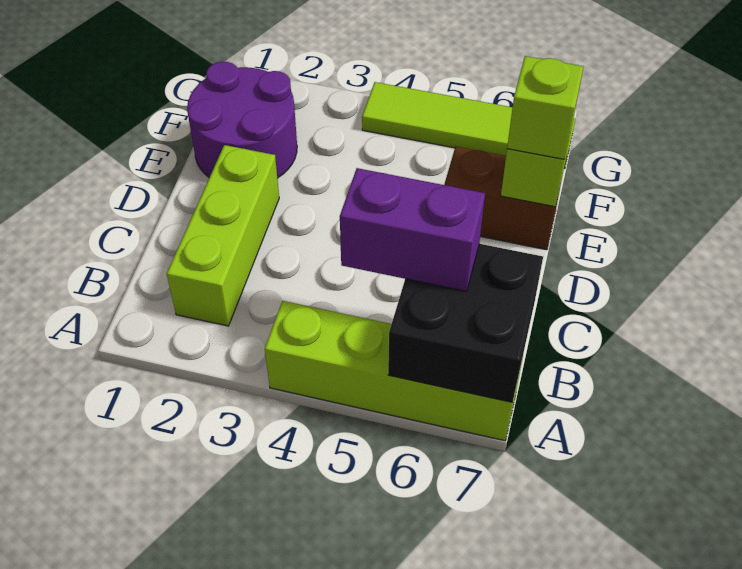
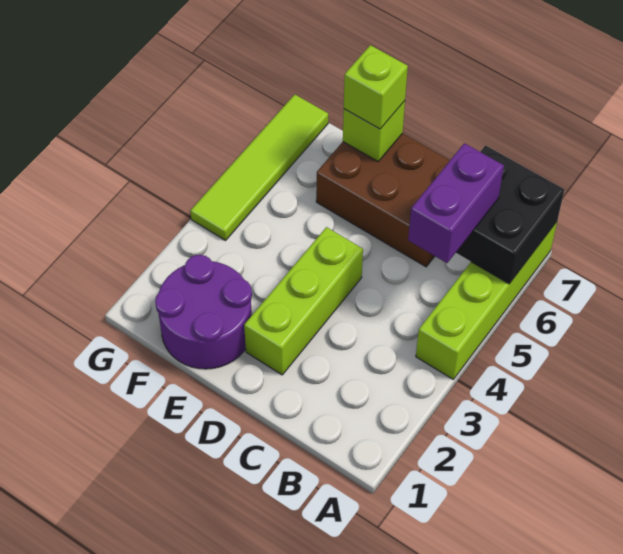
lime 1x3 brick [167,145,279,326] -> lime 1x3 brick turned to [244,227,363,375]
brown 1x2 brick [444,146,562,250] -> brown 2x3 brick [316,134,450,267]

